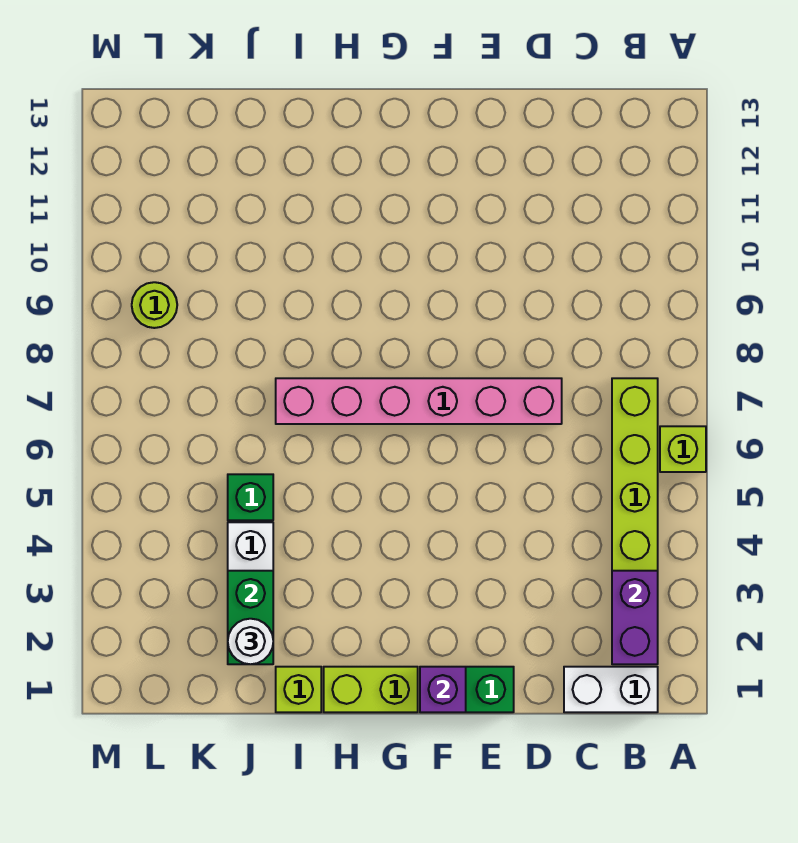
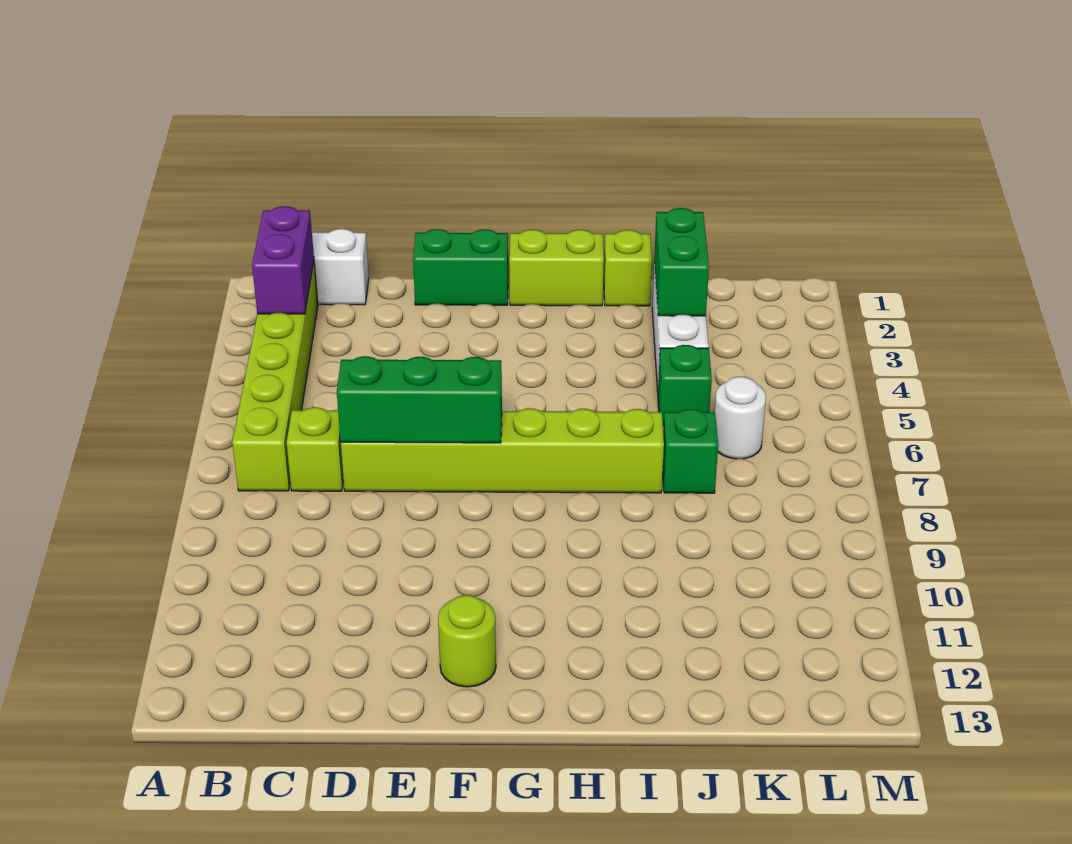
lime 1x1 brick [660,426,706,472] -> lime 1x1 brick moved to [287,407,344,491]
pink 1x6 brick [276,378,562,424] -> lime 1x6 brick [341,408,664,493]
none -> green 1x3 brick [337,356,502,443]
purple 1x1 brick [420,667,466,712] -> none
white 1x1 round brick [228,619,273,664] -> white 1x1 round brick moved to [715,377,766,459]
none -> green 1x1 brick [663,409,718,493]
lime 1x1 round brick [132,282,177,328] -> lime 1x1 round brick moved to [438,595,496,687]

